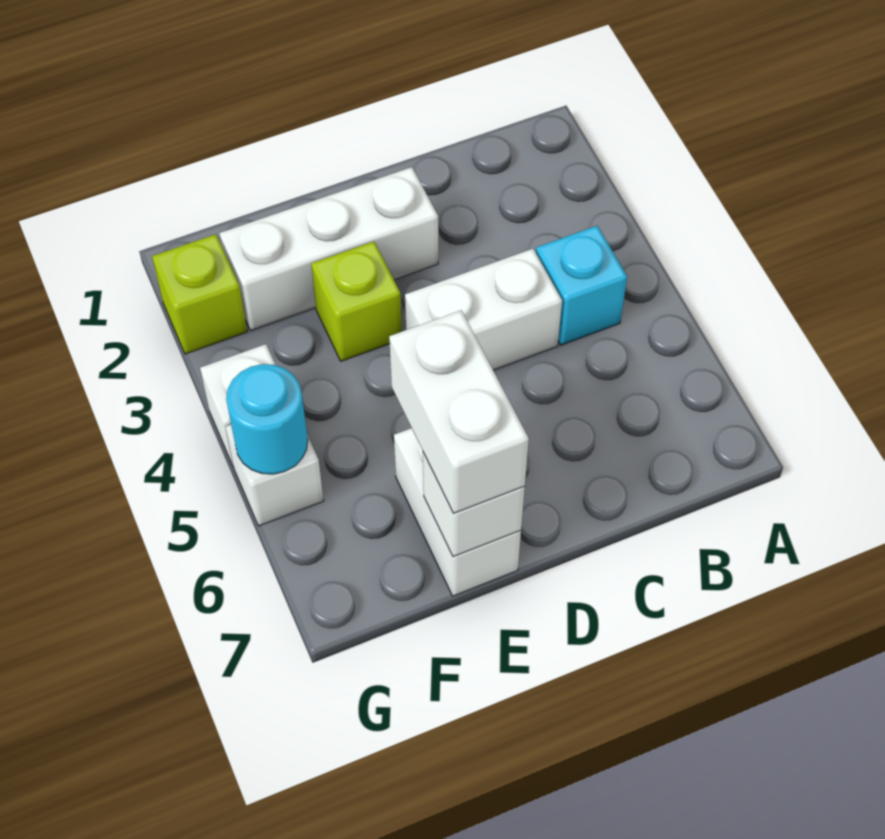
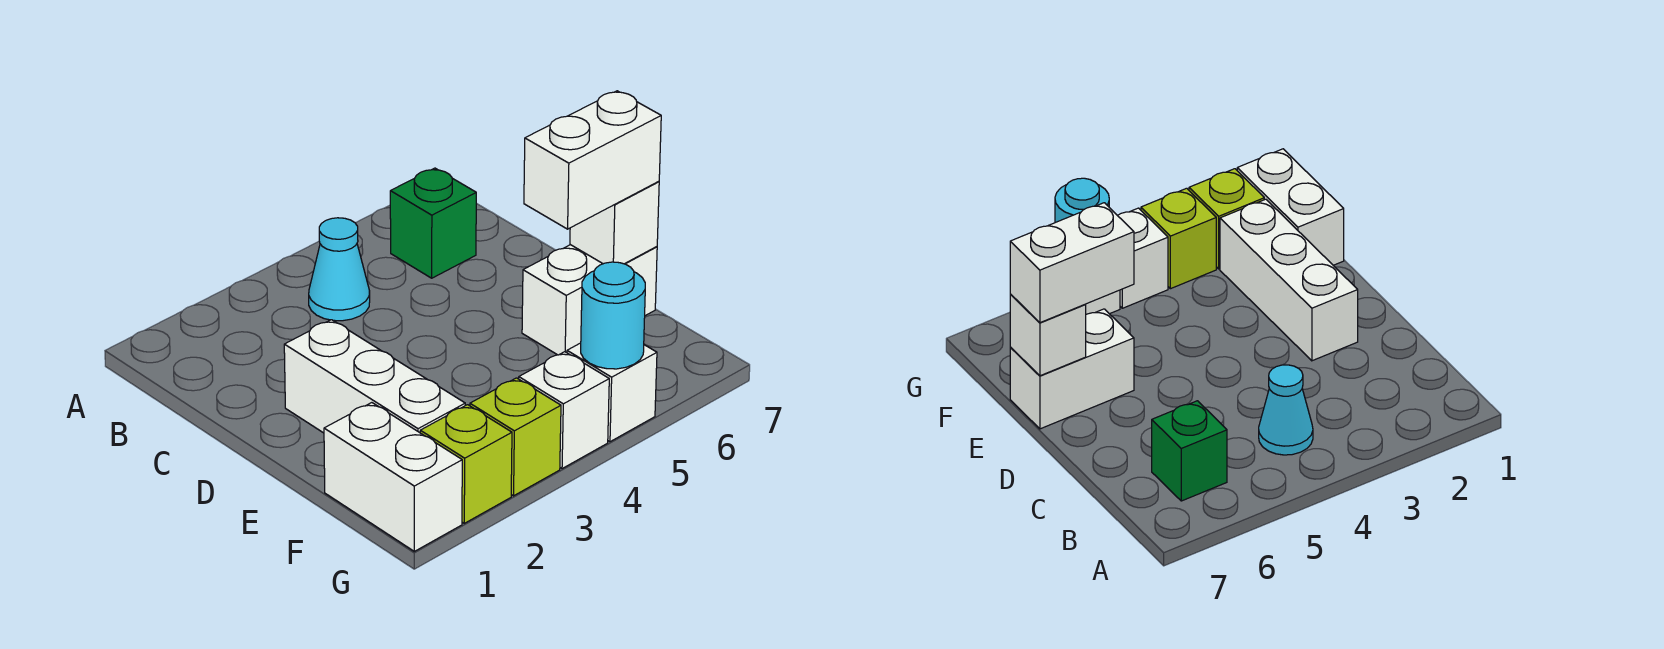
cyan 1x1 brick [536,226,627,345] -> cyan 1x1 cone [309,218,370,321]
none -> green 1x1 brick [390,168,476,278]
white 1x2 brick [405,249,562,370] -> white 1x2 brick moved to [324,403,462,551]
lime 1x1 brick [311,242,402,361] -> lime 1x1 brick moved to [470,378,561,496]

